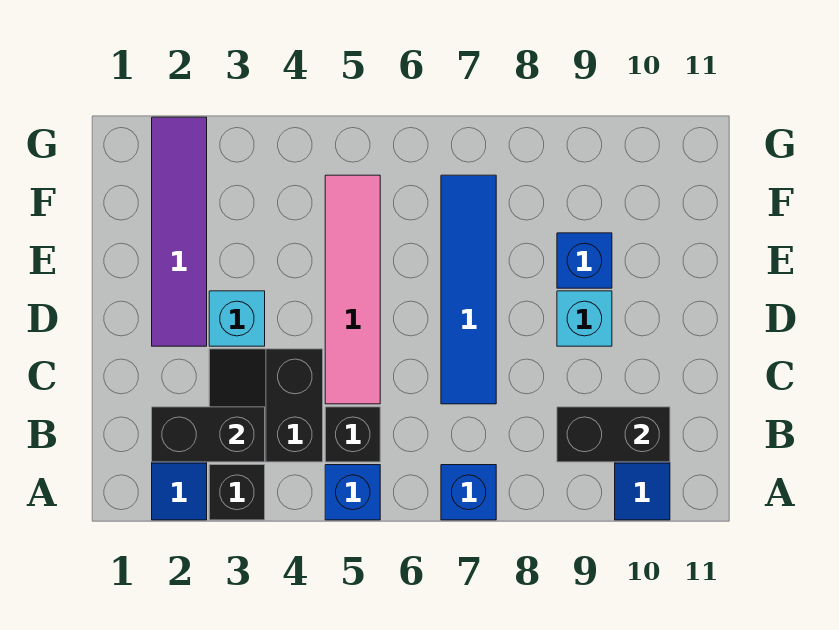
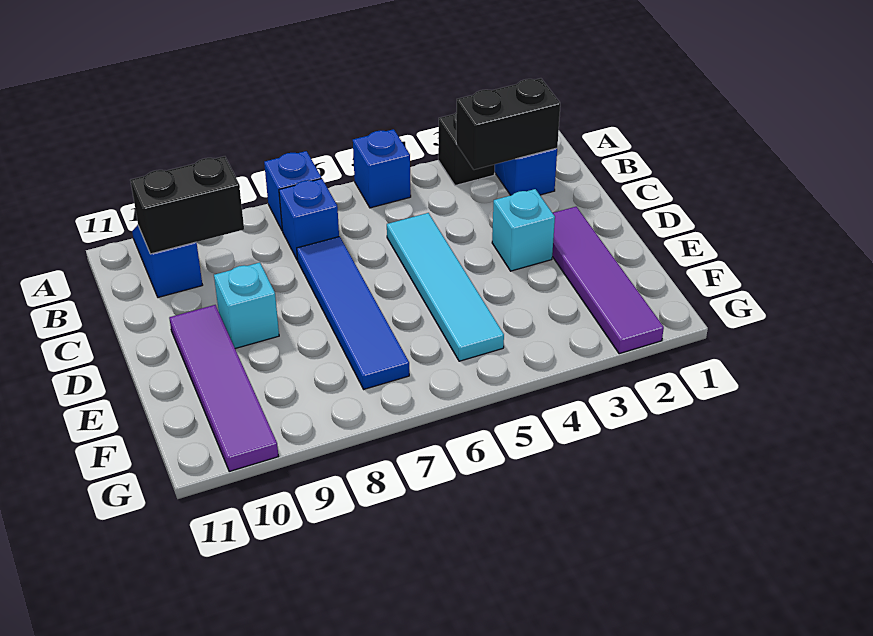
black 2x2 slope [209,349,323,462] -> none
black 1x1 brick [325,407,380,462] -> none
pink 1x4 tile [325,175,380,404] -> cyan 1x4 tile [387,213,504,361]
none -> purple 1x4 tile [169,305,279,472]
blue 1x1 brick [557,233,612,288] -> blue 1x1 brick moved to [279,179,339,260]

